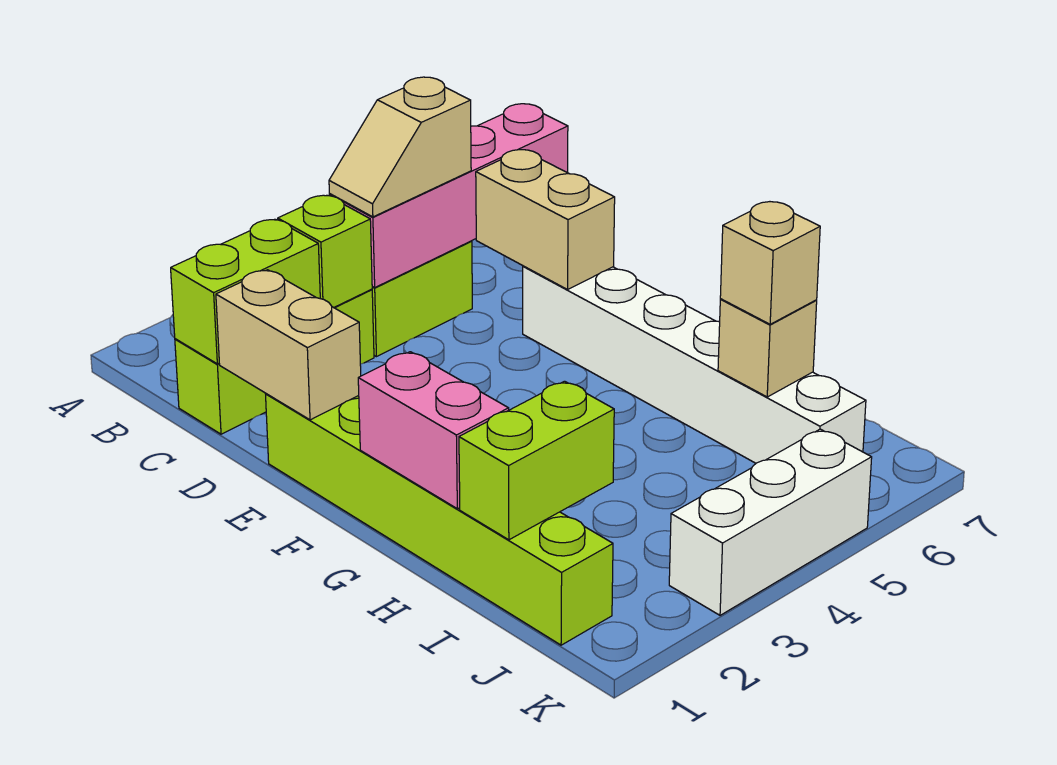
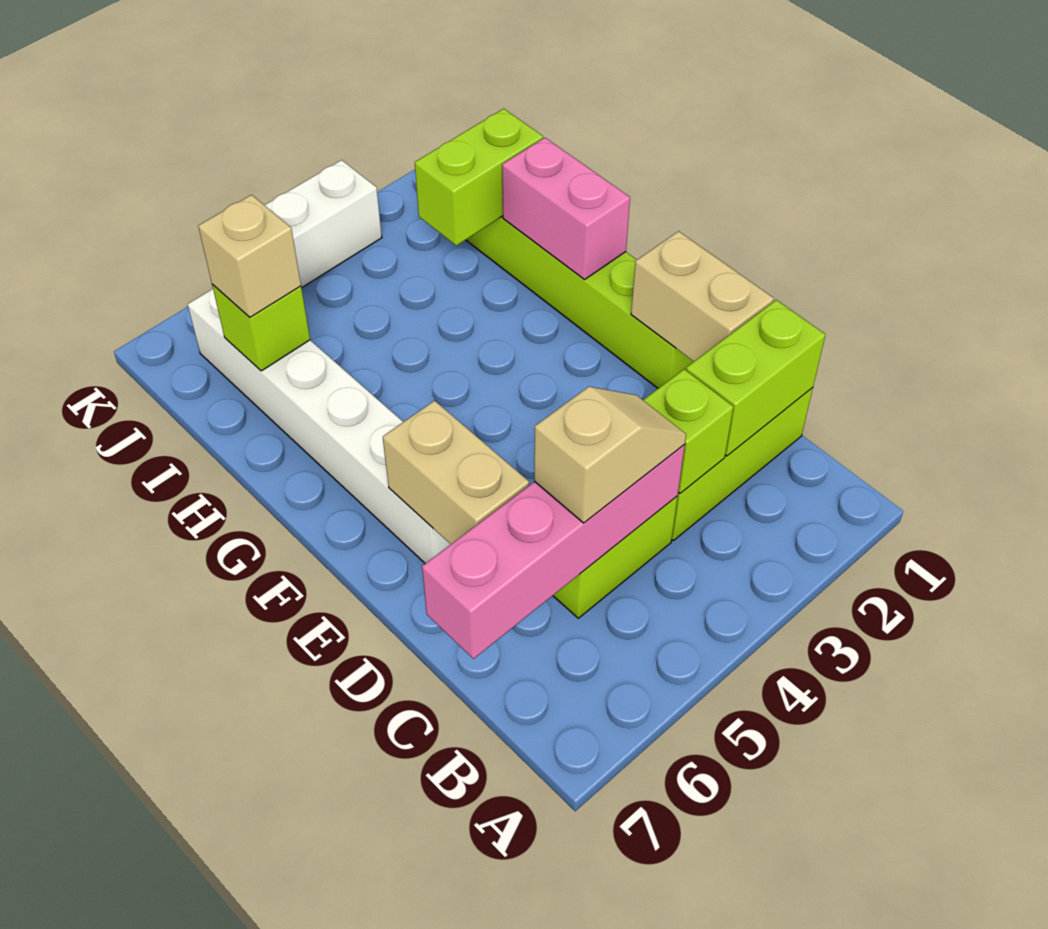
tan 1x1 brick [718,299,817,397] -> lime 1x1 brick [212,284,310,371]

